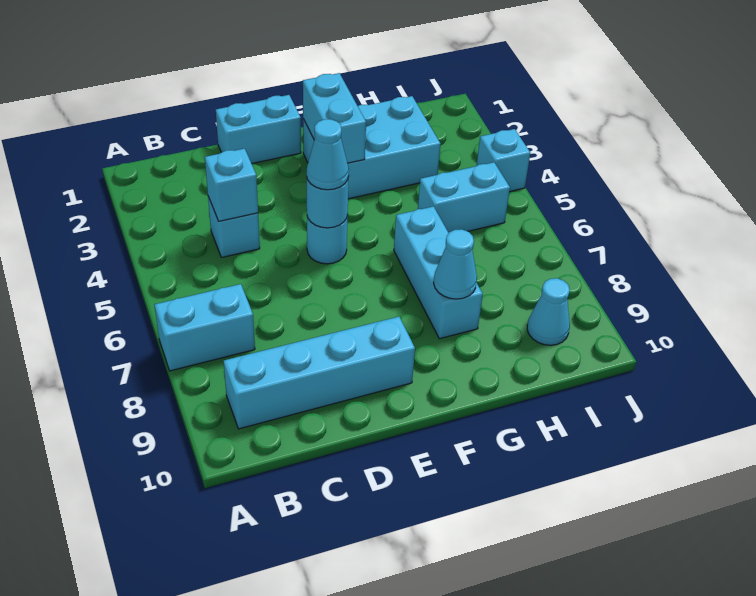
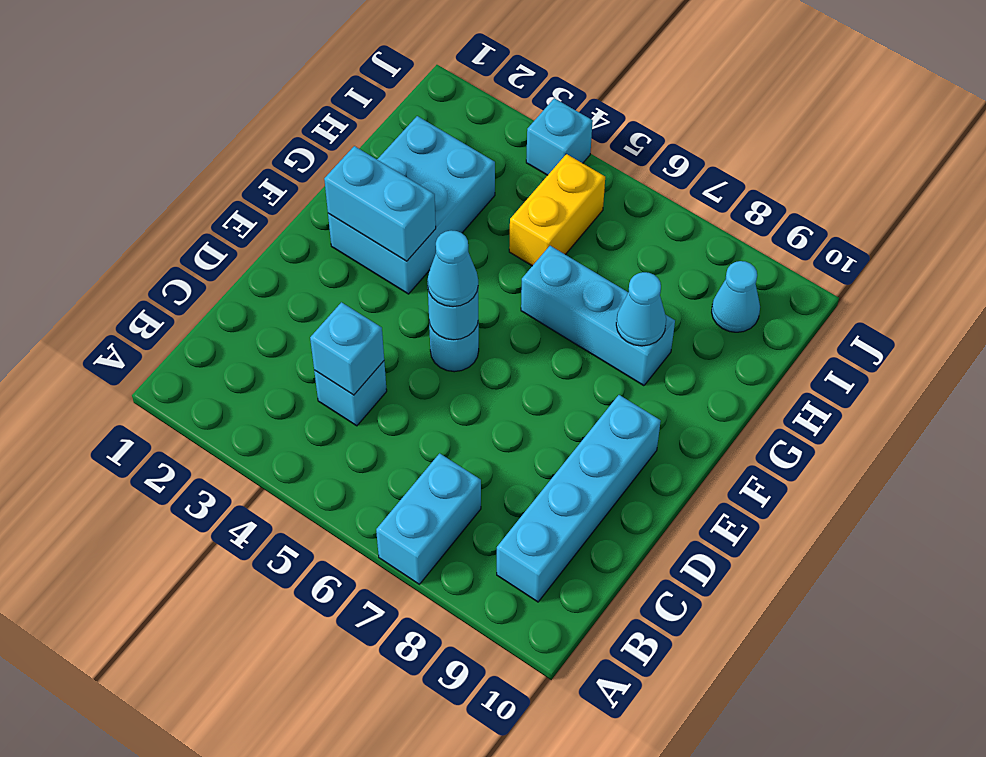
cyan 1x2 brick [216,95,301,164] -> none
cyan 1x2 brick [418,162,510,233] -> yellow 1x2 brick [509,154,605,266]

